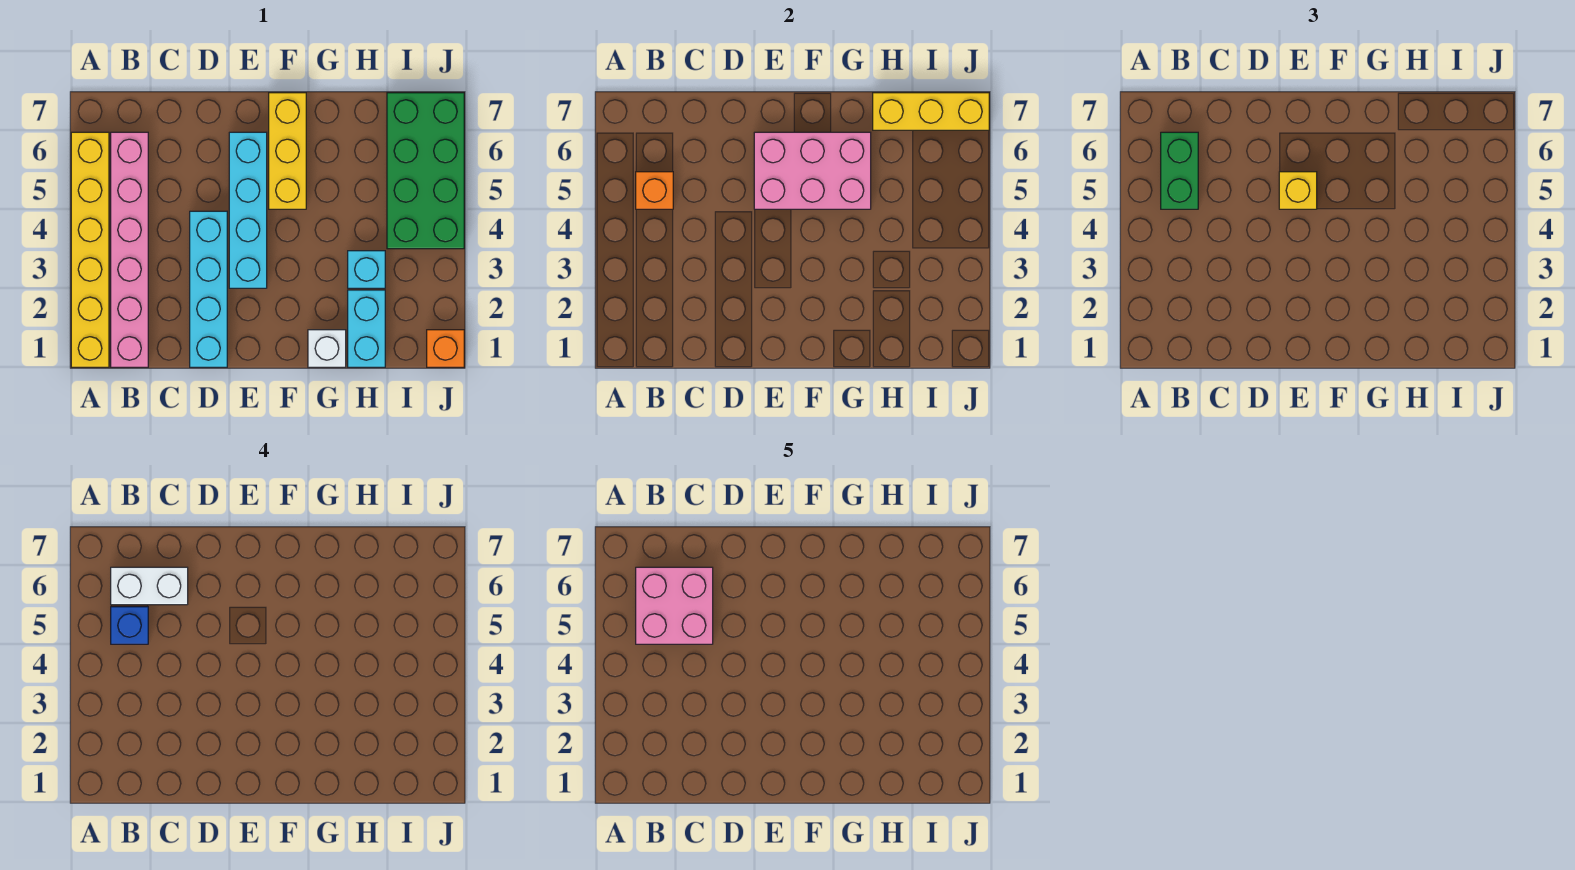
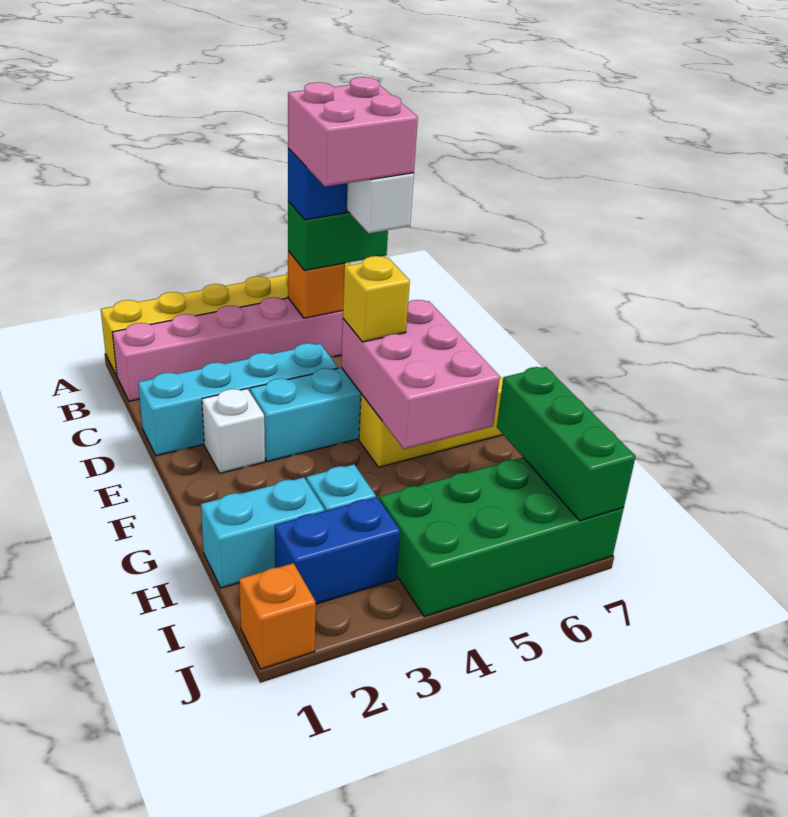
white 1x1 brick [308,330,346,367] -> white 1x1 brick moved to [202,389,265,473]
yellow 1x3 brick [873,93,989,130] -> green 1x3 brick [497,367,636,521]
none -> blue 1x2 brick [275,497,400,604]

